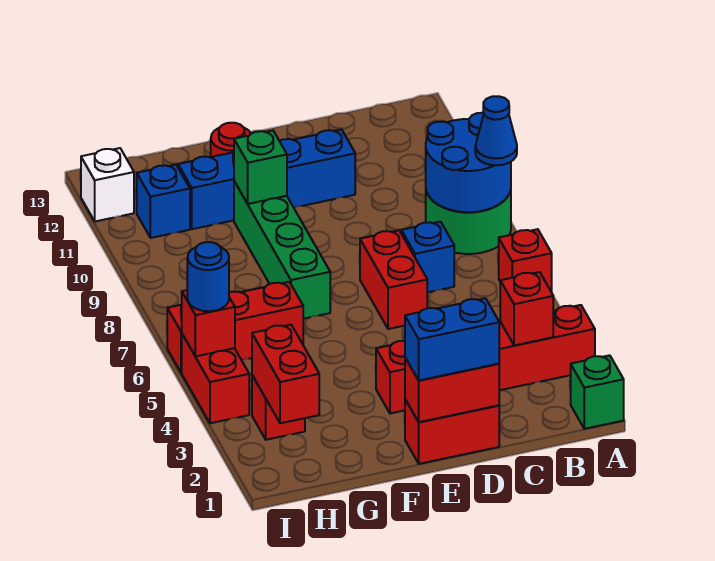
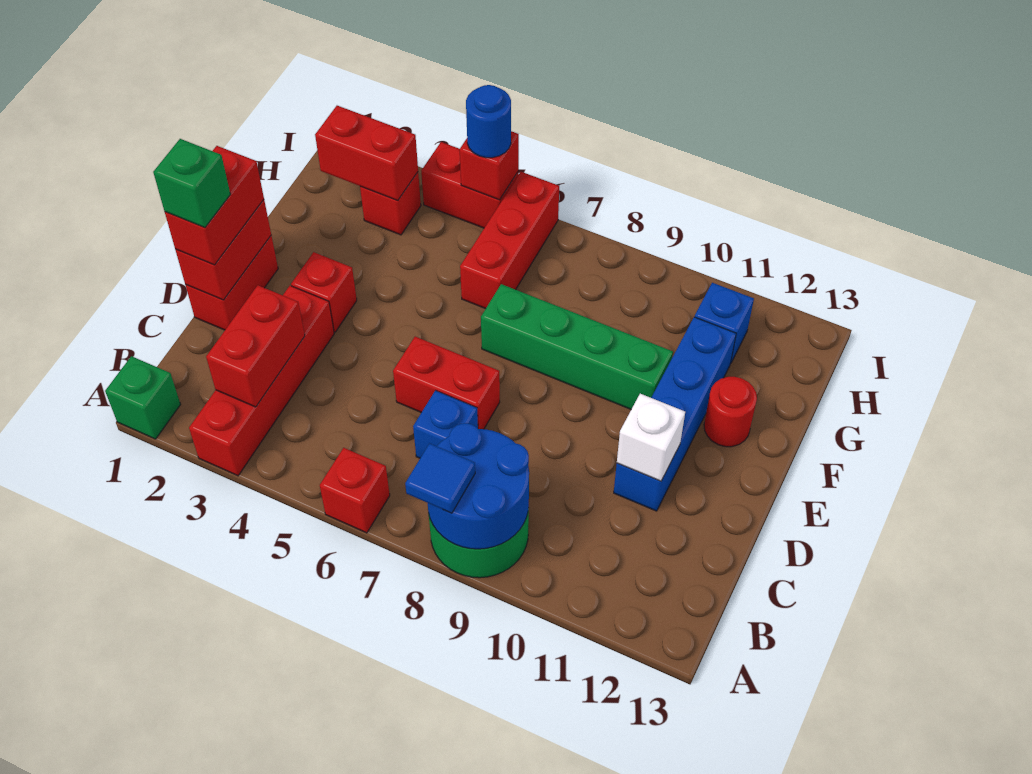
blue 1x1 cone [475,96,517,165] -> blue 1x1 tile [405,444,475,513]
red 1x1 brick [500,272,553,345] -> red 1x2 brick [206,285,305,407]
blue 1x2 brick [405,298,499,380] -> red 1x2 brick [165,146,264,265]
green 1x1 brick [234,131,287,204] -> green 1x1 brick moved to [153,139,231,228]
white 1x1 brick [81,148,134,221] -> white 1x1 brick moved to [617,394,685,481]

